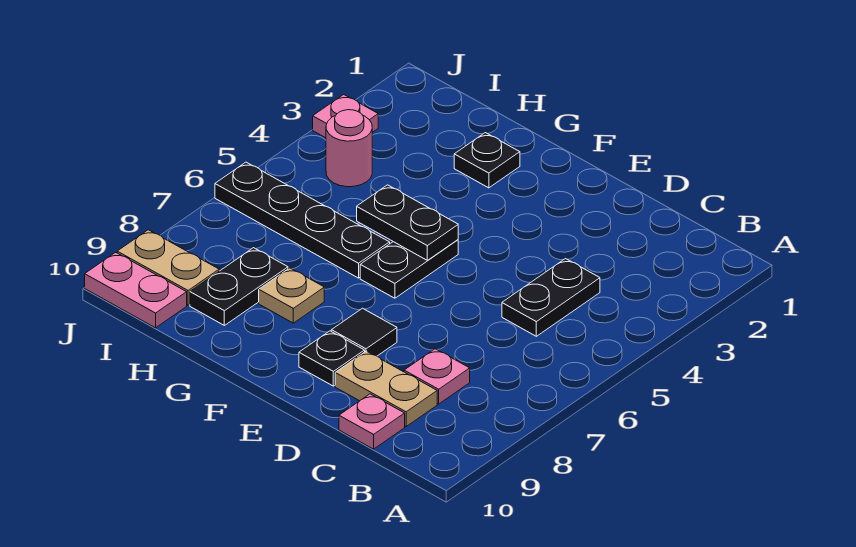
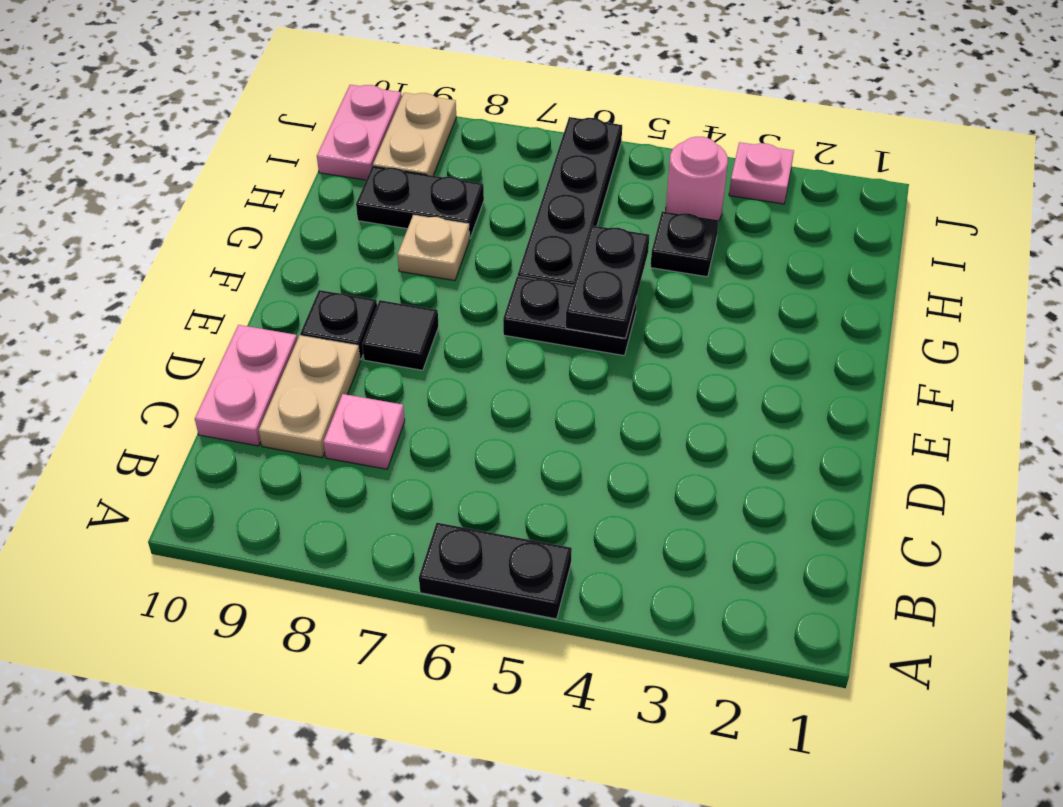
black 1x2 plate [502,259,600,336] -> black 1x2 plate moved to [419,523,572,619]
pink 1x1 plate [339,394,405,449] -> pink 1x2 plate [195,325,297,446]
black 1x1 plate [454,133,520,188] -> black 1x1 plate moved to [650,211,719,277]

